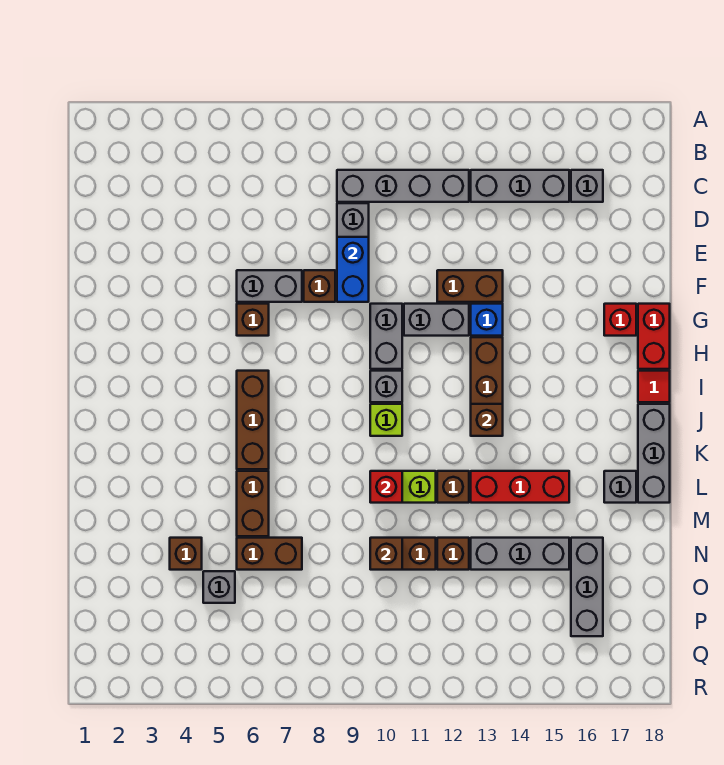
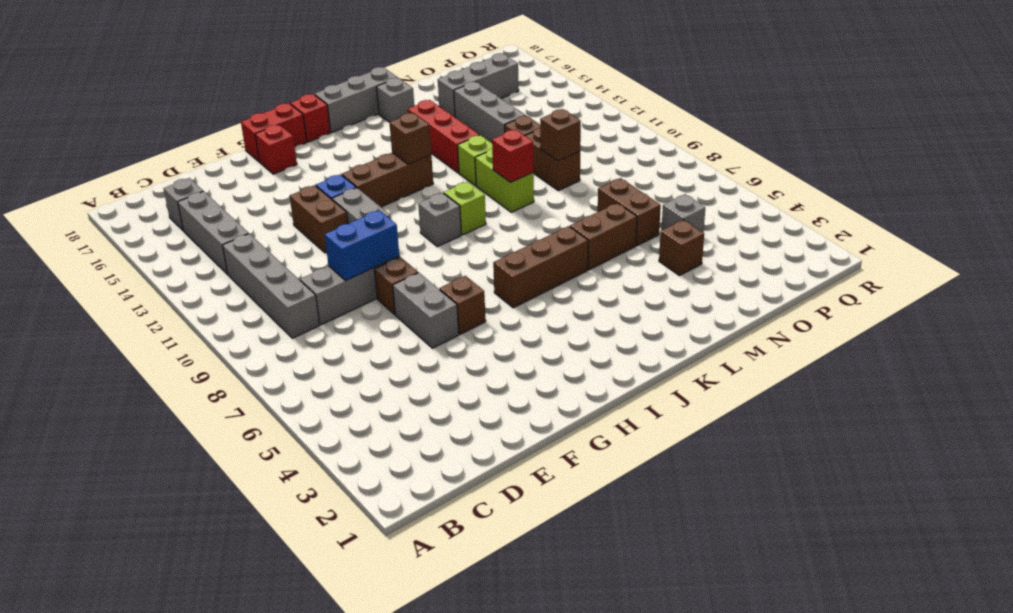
grey 1x2 brick [370,304,402,369] -> none
red 1x1 tile [638,371,670,402] -> red 1x1 brick [290,94,331,142]
brown 1x1 brick [437,471,469,503] -> lime 1x1 brick [458,135,492,186]

